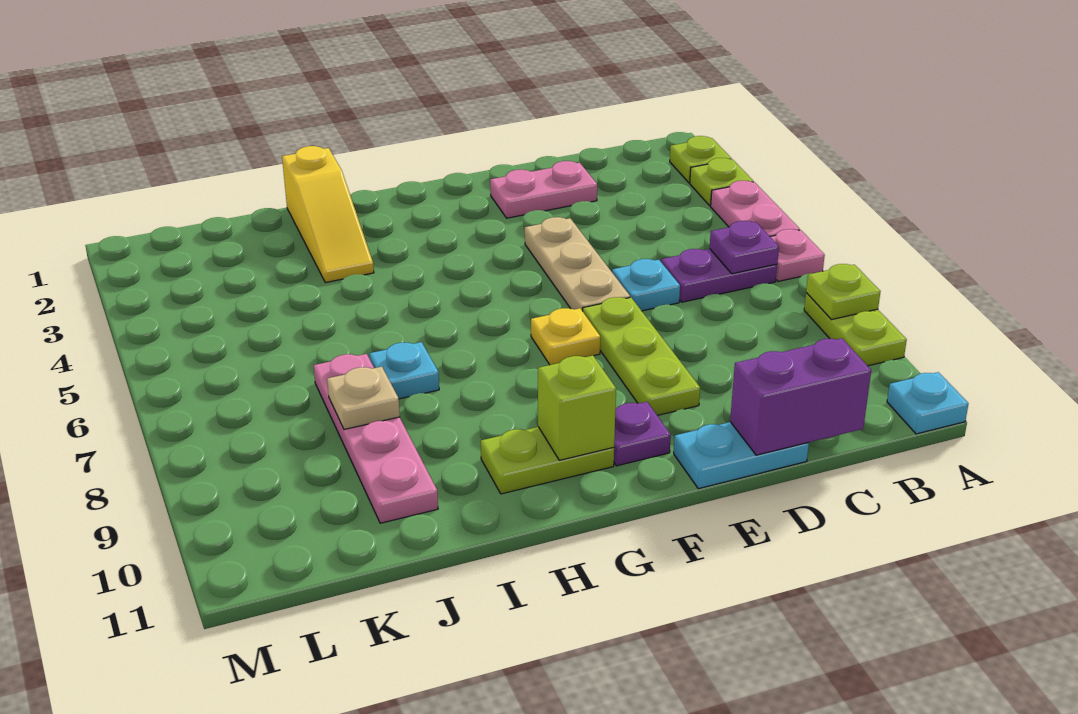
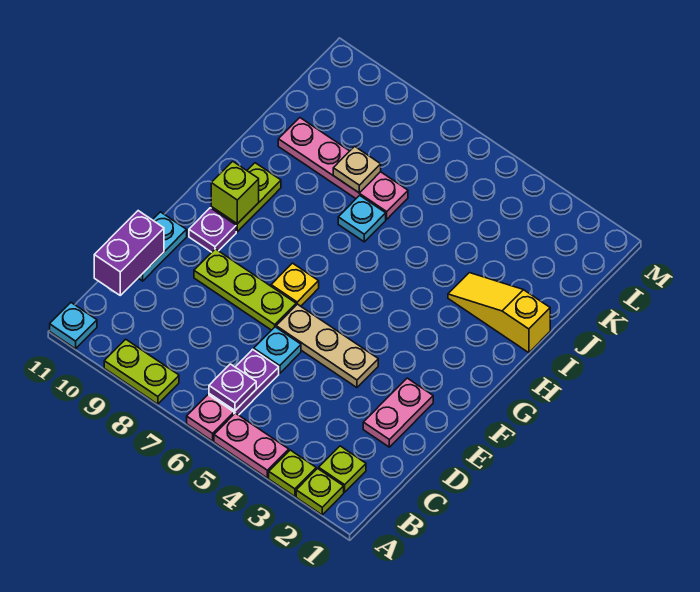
lime 1x1 plate [806,264,881,320] -> lime 1x1 plate moved to [319,446,366,492]

